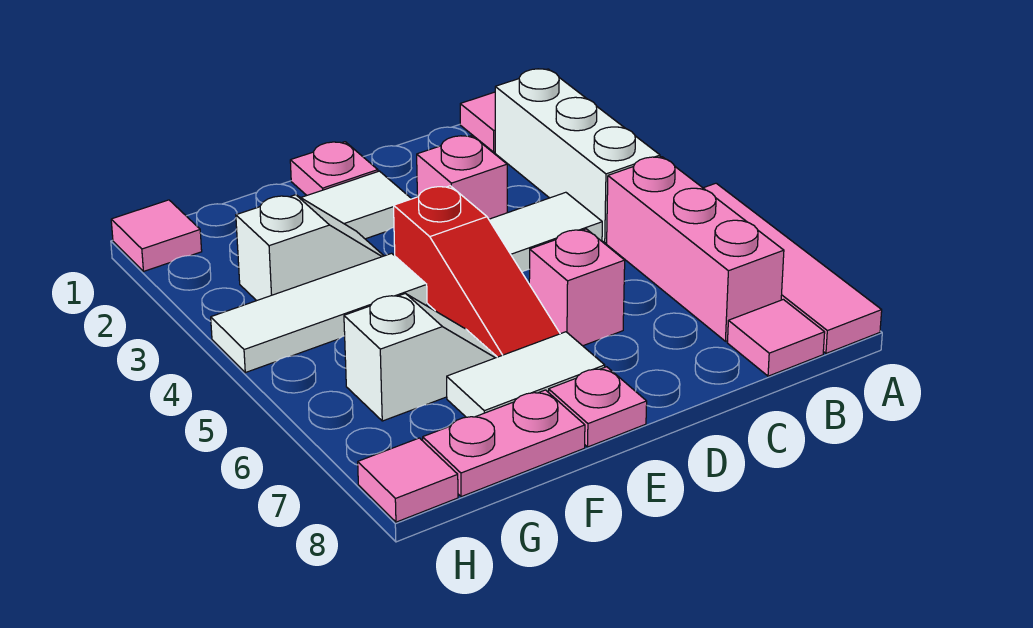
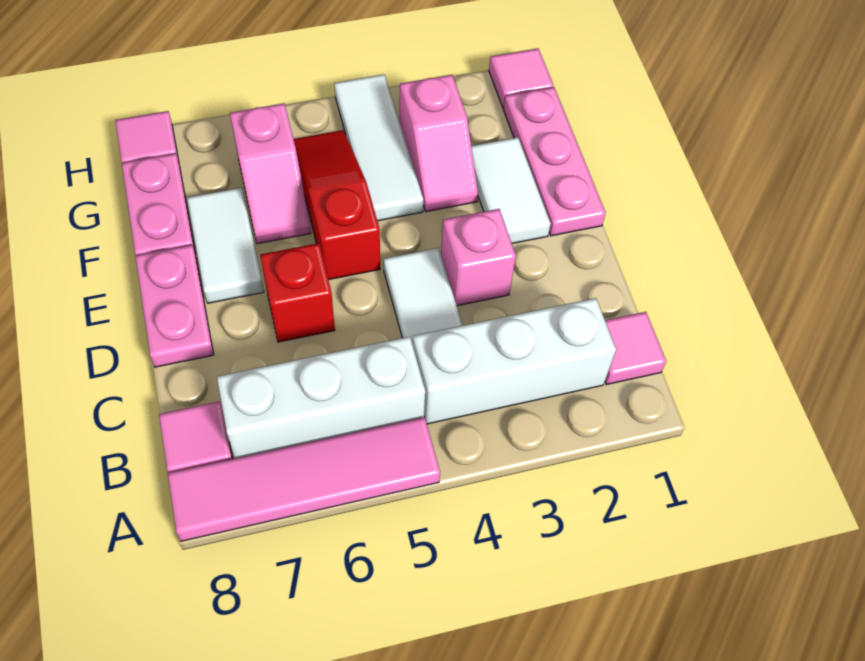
pink 1x3 brick [607,157,784,341] -> white 1x3 brick [217,337,425,458]
pink 1x1 brick [529,229,625,346] -> red 1x1 brick [260,243,335,342]
pink 1x1 plate [290,142,378,195] -> pink 1x3 plate [503,87,606,236]
red 1x3 slope [394,186,560,357] -> red 1x3 slope turned to [294,130,380,280]
pink 1x1 plate [548,367,647,447] -> pink 1x2 plate [135,245,214,367]
white 1x2 slope [236,195,384,301] -> pink 1x2 slope [400,75,478,212]
white 1x2 slope [344,294,497,421] -> pink 1x2 slope [230,104,311,244]

